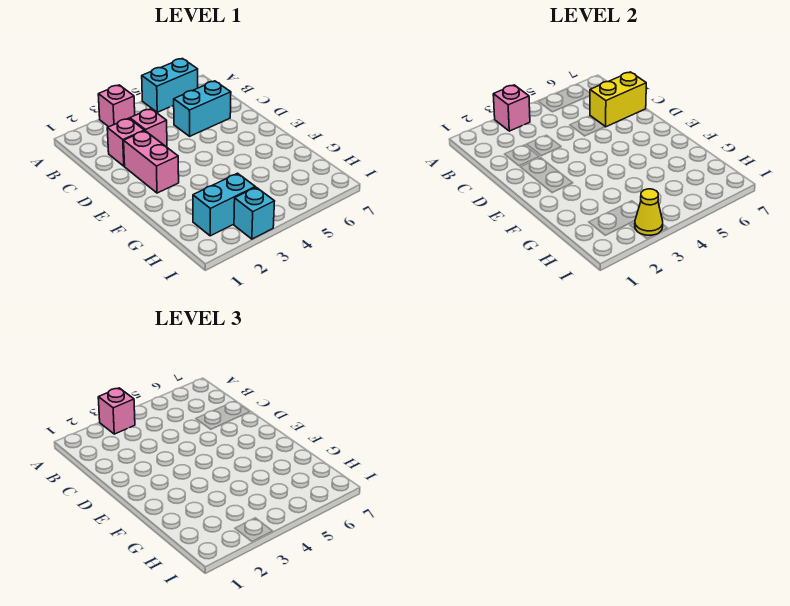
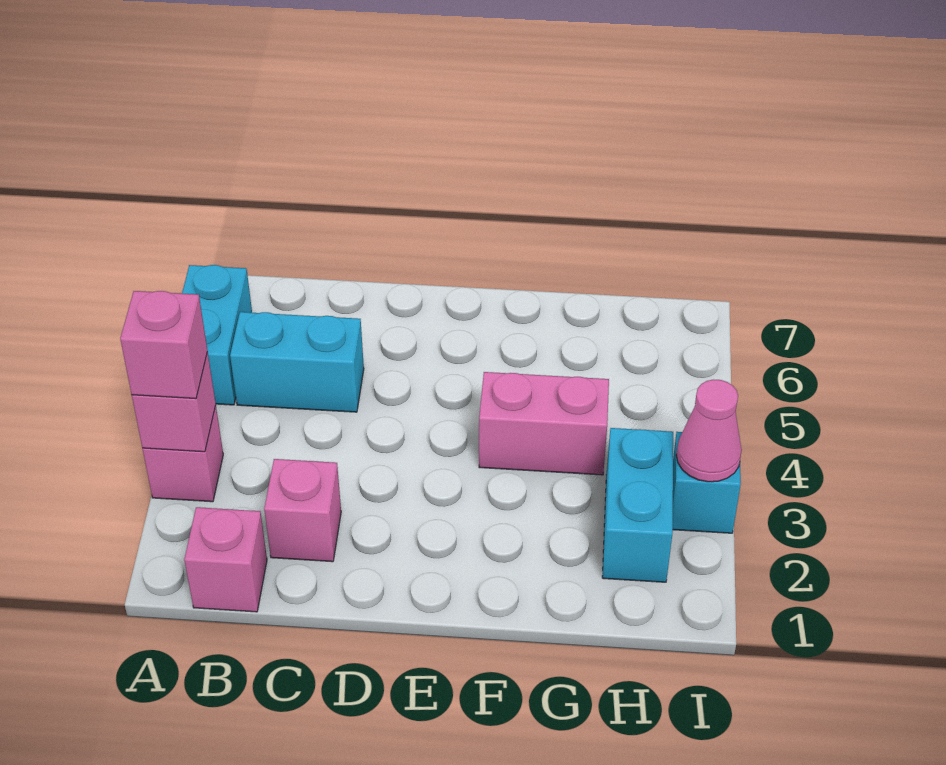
pink 1x1 brick [130,109,167,147] -> pink 1x1 brick moved to [184,507,267,612]
cyan 1x2 brick [173,81,231,136] -> cyan 1x2 brick turned to [230,312,364,412]
yellow 1x2 brick [590,72,646,127] -> none
pink 1x2 brick [124,131,179,193] -> pink 1x2 brick moved to [479,372,609,475]
yellow 1x1 cone [635,189,663,235] -> pink 1x1 cone [676,380,742,482]

